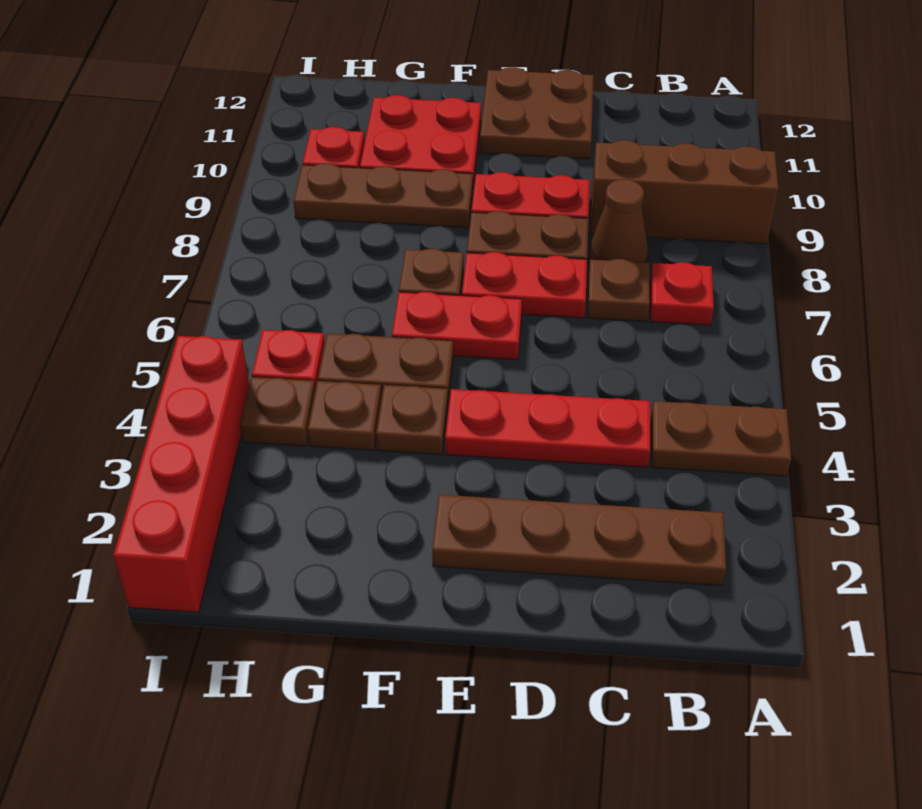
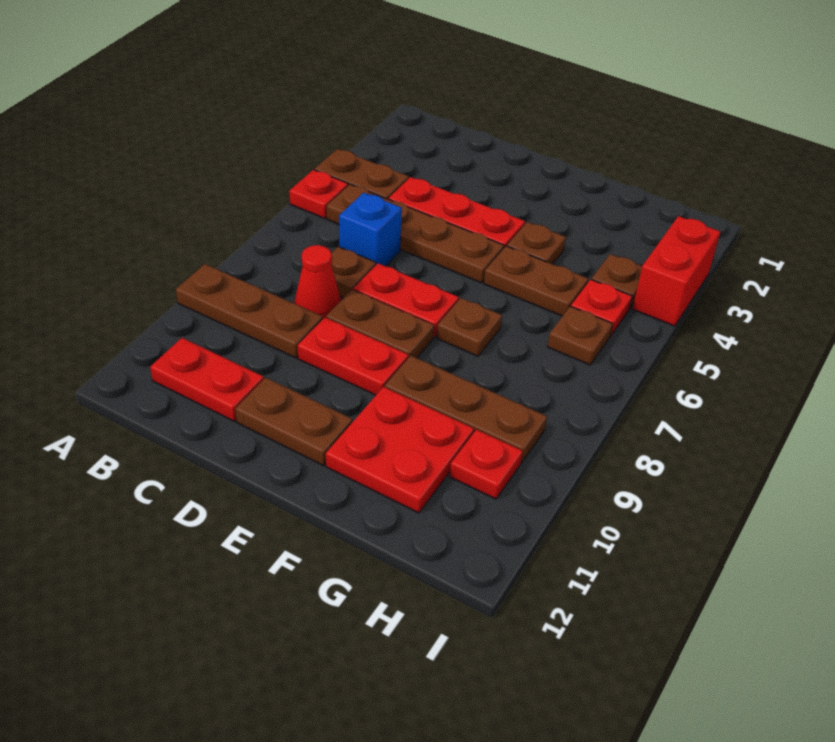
brown 1x3 brick [590,140,778,244] -> brown 1x3 plate [176,264,323,358]
brown 1x4 plate [432,495,726,586] -> brown 1x4 plate moved to [327,184,504,283]
red 1x1 plate [650,262,714,325] -> red 1x1 plate moved to [289,170,348,218]
none -> blue 1x1 brick [339,193,402,266]
brown 1x1 cone [589,179,648,263] -> red 1x1 cone [295,245,341,319]
brown 2x2 plate [480,67,594,159] -> brown 1x2 plate [235,378,352,466]
red 1x2 plate [392,292,522,360] -> red 1x2 plate moved to [150,338,264,421]
brown 1x1 plate [308,381,382,450] -> brown 1x1 plate moved to [547,306,613,365]
red 1x4 brick [113,336,249,612] -> red 1x2 brick [633,216,720,326]

